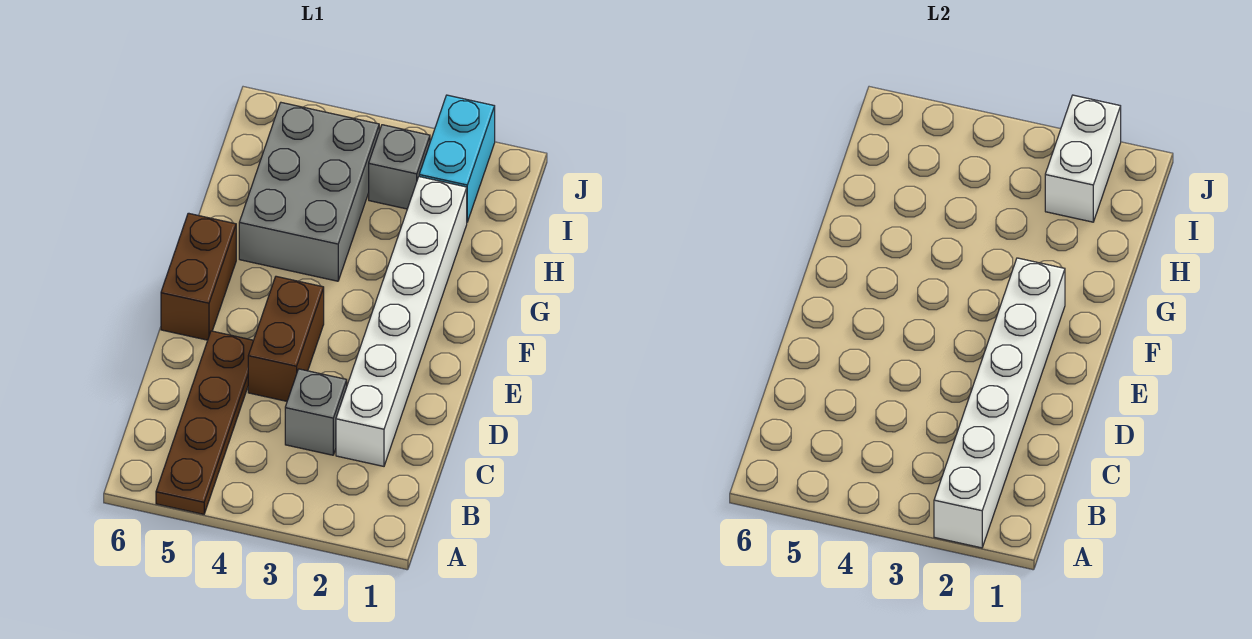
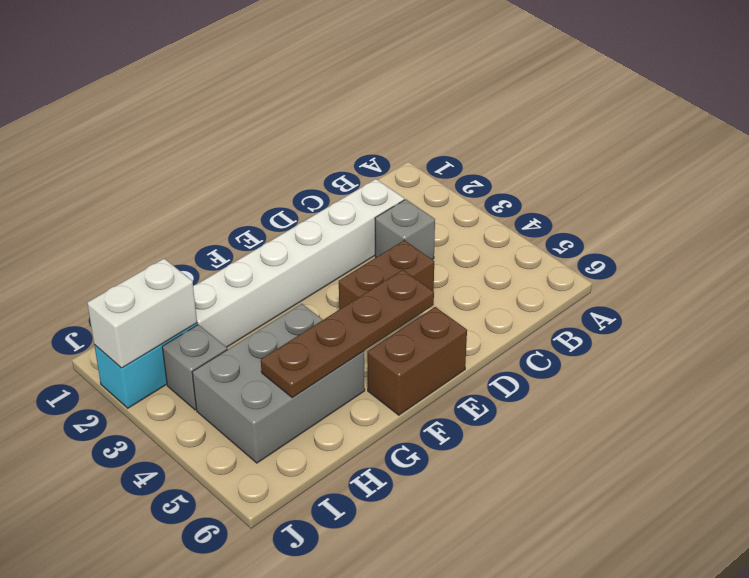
white 1x6 brick [934,258,1065,548] -> none
brown 1x4 plate [156,331,253,514] -> brown 1x4 plate moved to [261,270,434,398]

